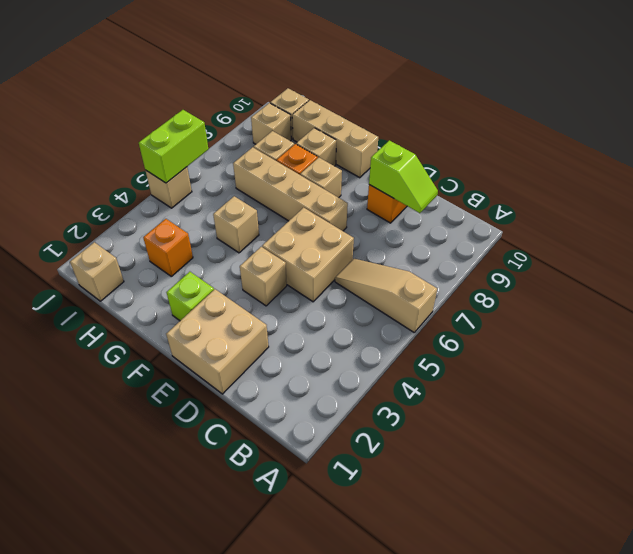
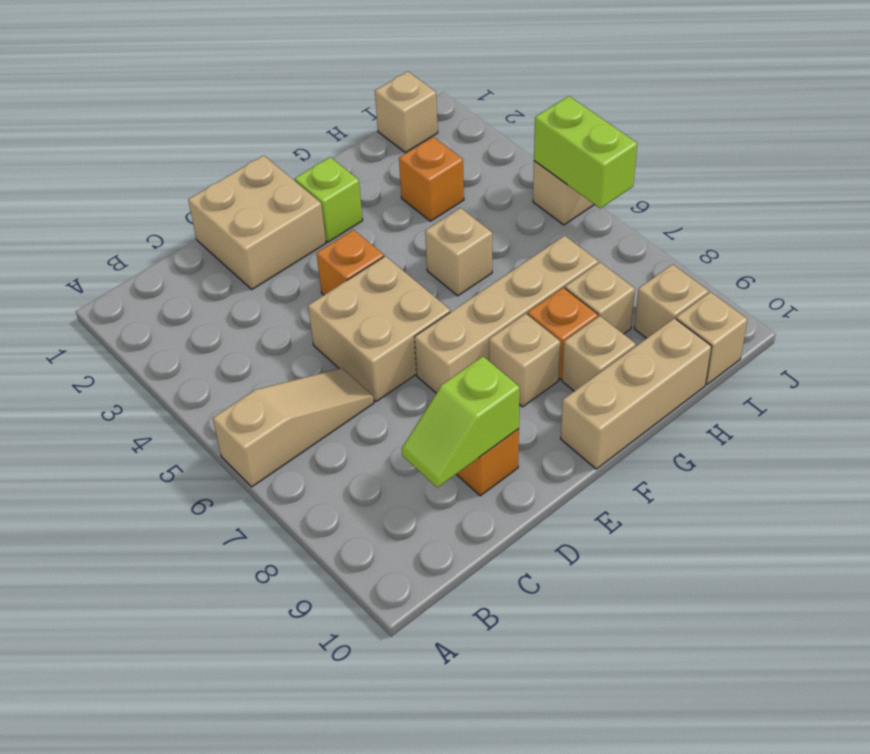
tan 1x1 brick [240,247,287,306] -> orange 1x1 brick [317,230,384,295]

